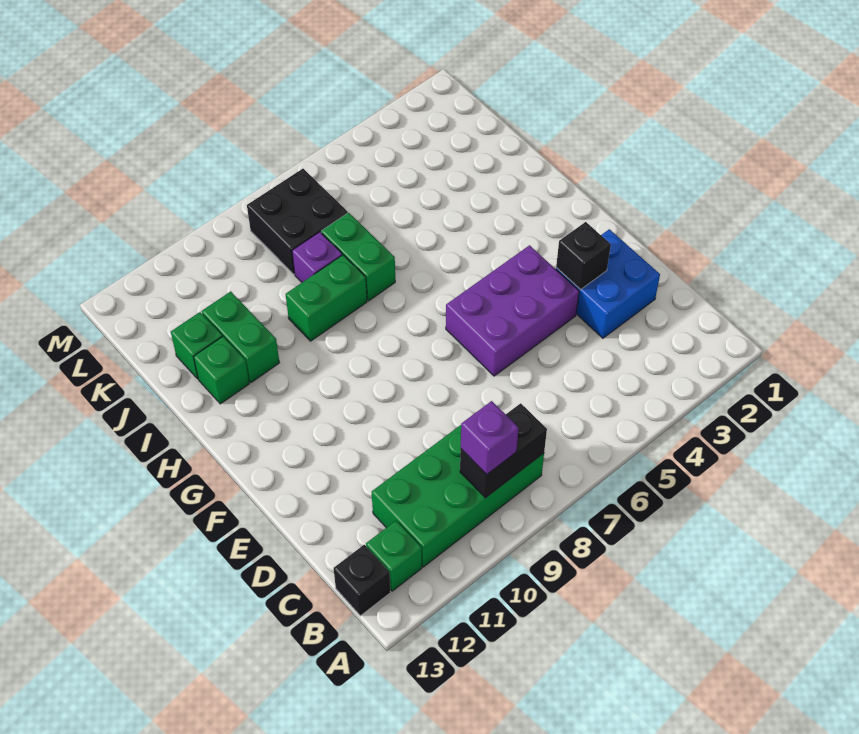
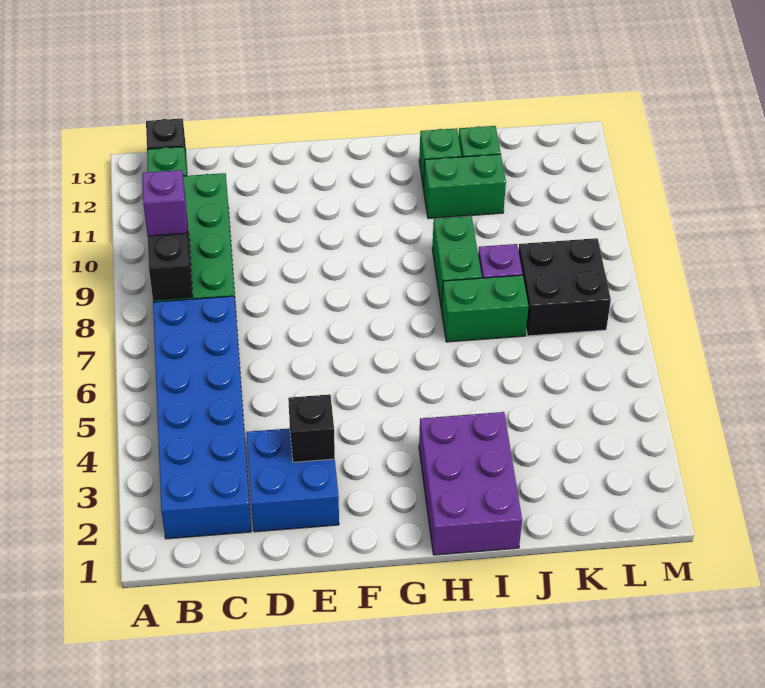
none -> blue 2x6 brick [153,296,251,539]
purple 2x3 brick [446,245,579,376] -> purple 2x3 brick moved to [419,412,522,555]

